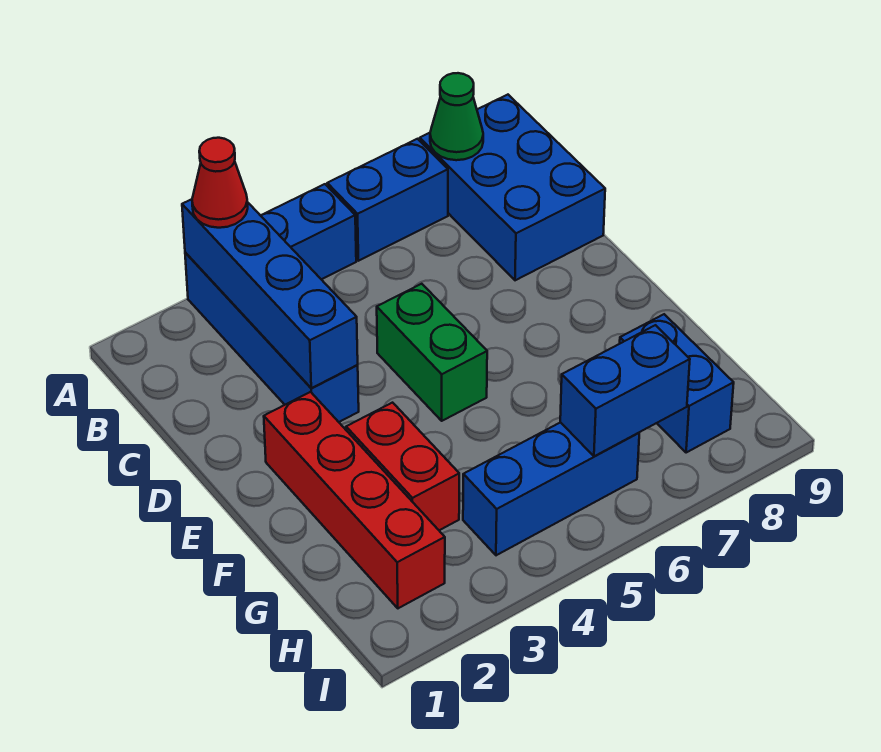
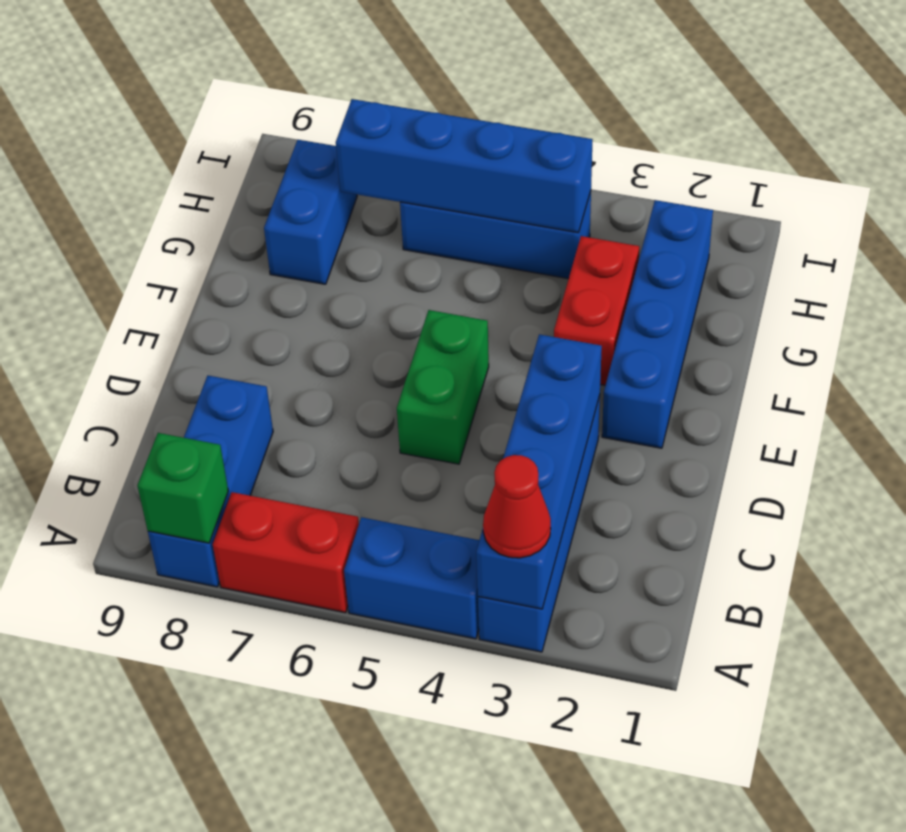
blue 1x2 brick [327,139,448,261] -> red 1x2 brick [213,492,359,613]
blue 2x3 brick [420,95,605,280] -> blue 1x3 brick [148,376,273,587]
green 1x1 cone [430,73,483,160] -> green 1x1 brick [137,433,228,543]
red 1x4 brick [264,392,445,608] -> blue 1x4 brick [602,200,713,448]
blue 1x2 brick [560,325,690,456] -> blue 1x4 brick [336,99,592,233]

